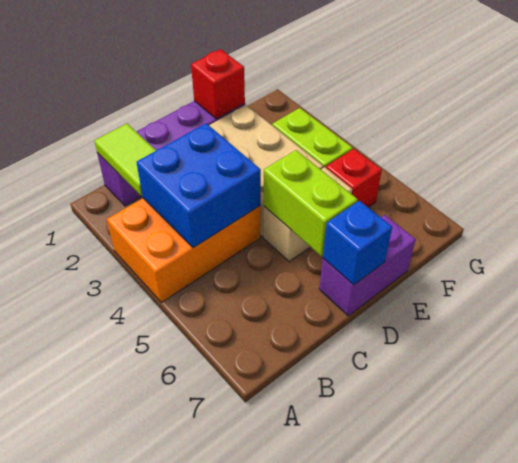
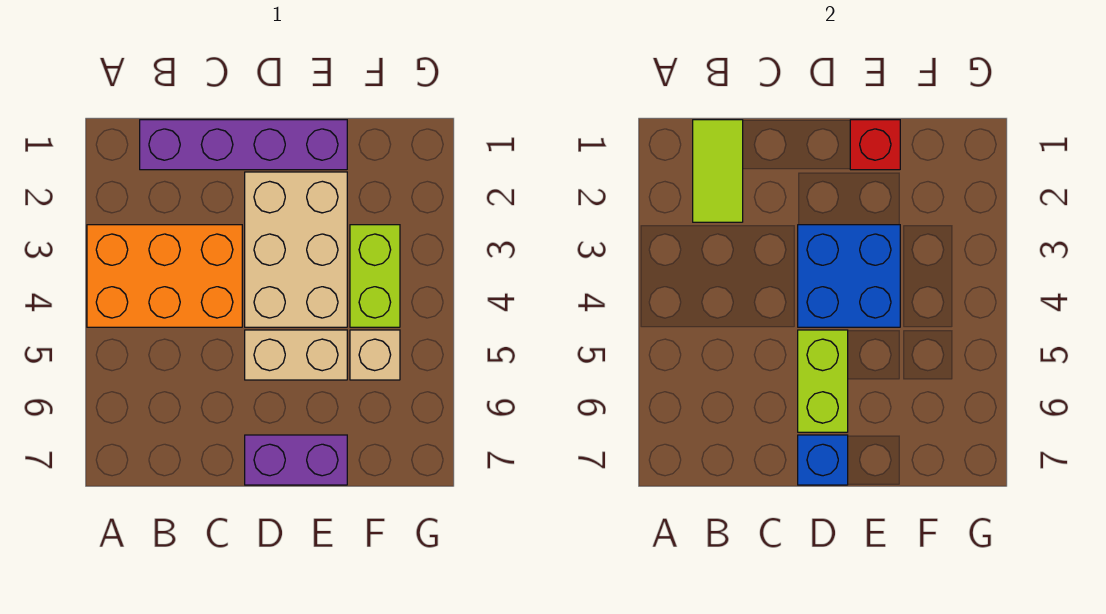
blue 2x2 brick [136,123,261,248] -> blue 2x2 brick moved to [798,225,900,327]
red 1x1 brick [326,149,382,207] -> tan 1x1 brick [350,330,400,380]

